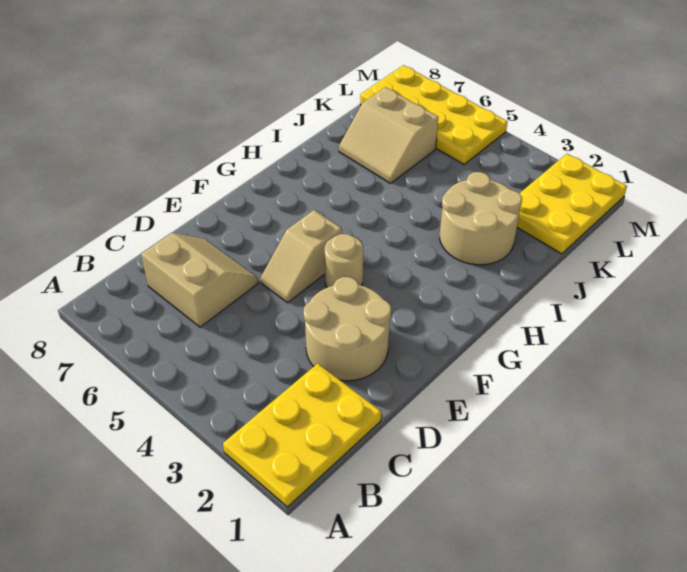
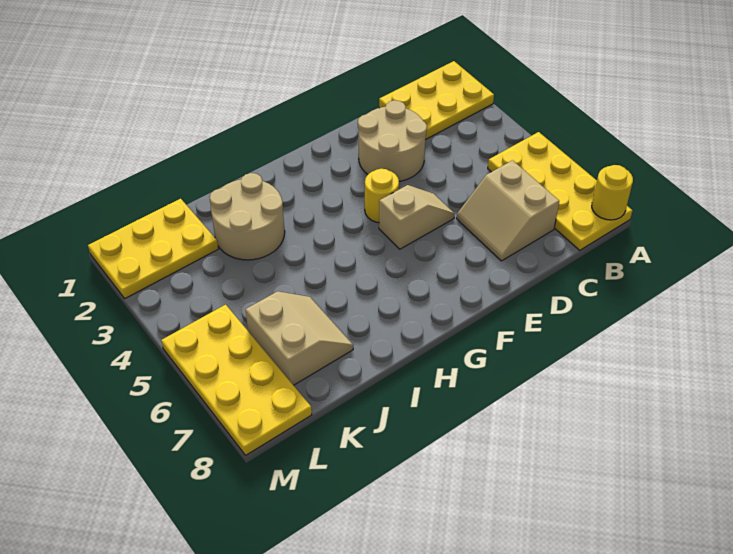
none -> yellow 2x4 plate [488,132,632,250]
none -> yellow 1x1 round brick [592,165,633,220]
tan 1x1 round brick [325,234,363,287] -> yellow 1x1 round brick [365,169,399,223]

